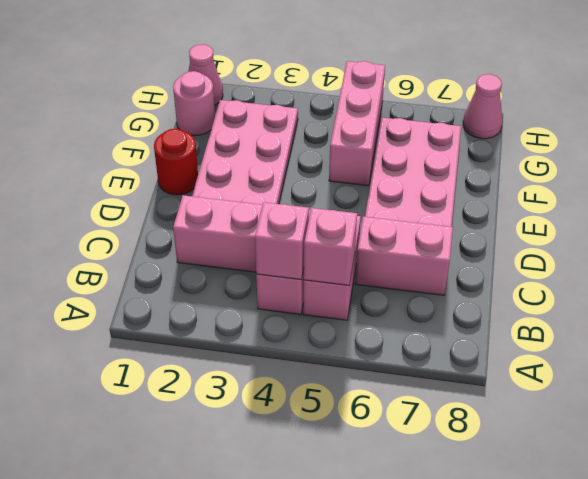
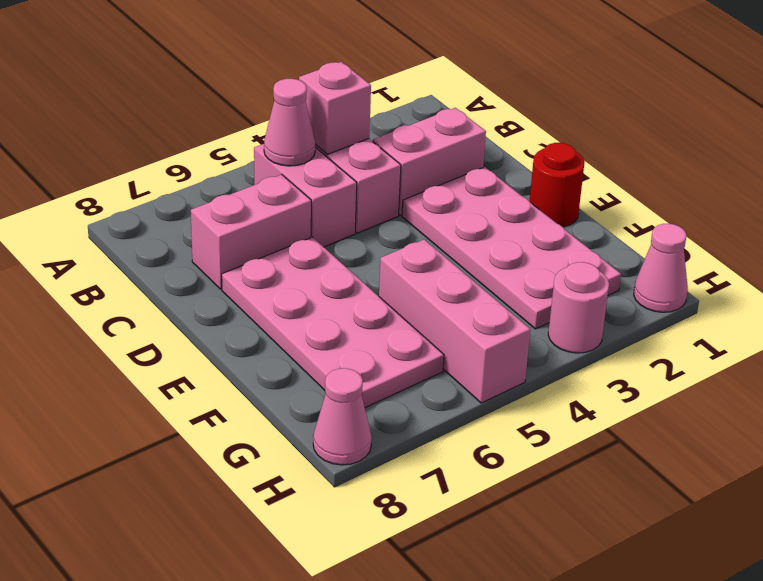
pink 1x1 brick [304,208,357,285] -> pink 1x1 cone [264,79,315,166]
pink 1x1 round brick [173,71,215,135] -> pink 1x1 round brick moved to [548,262,609,353]

